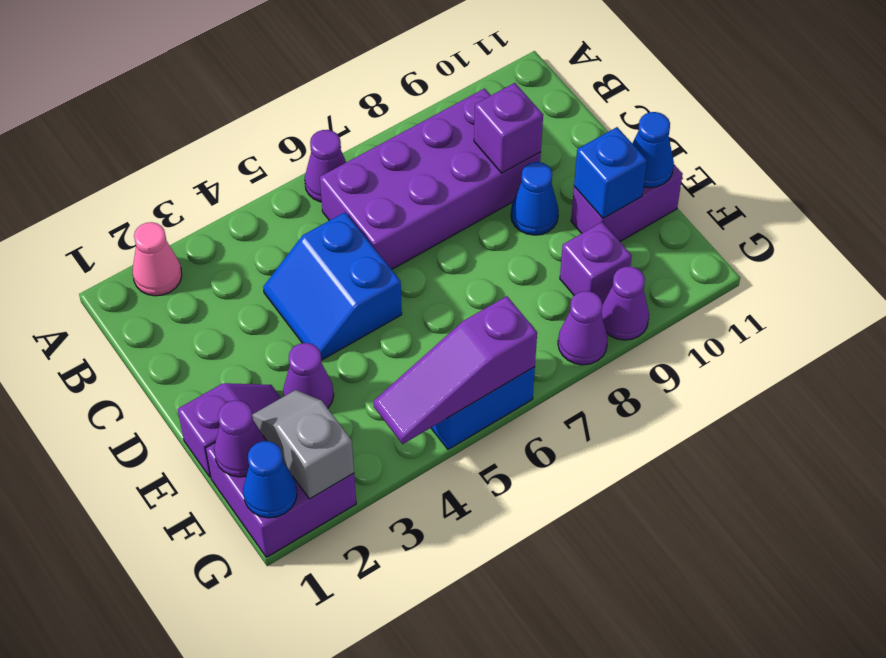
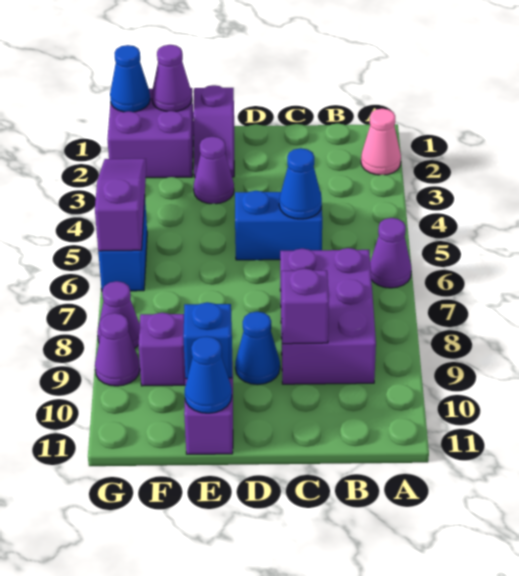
purple 2x4 brick [320,88,541,270] -> purple 2x3 brick [280,248,376,384]
none -> blue 1x1 cone [279,148,322,219]
grey 1x2 slope [252,390,354,499] -> none

